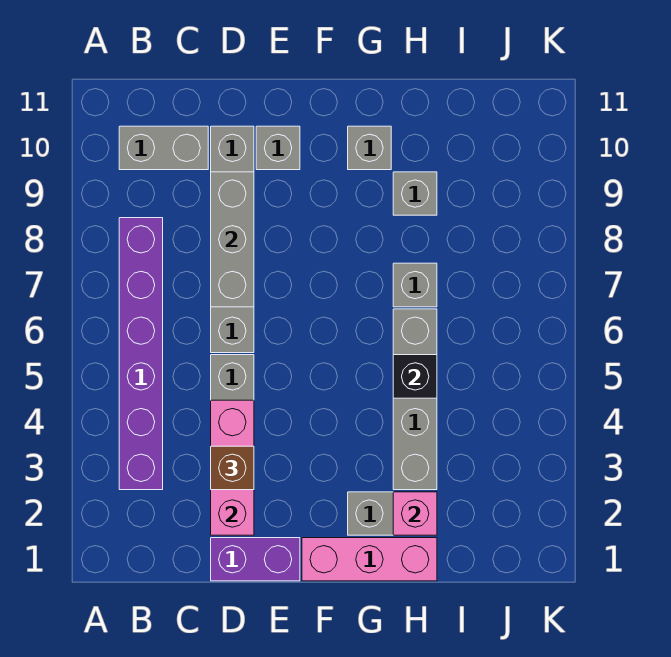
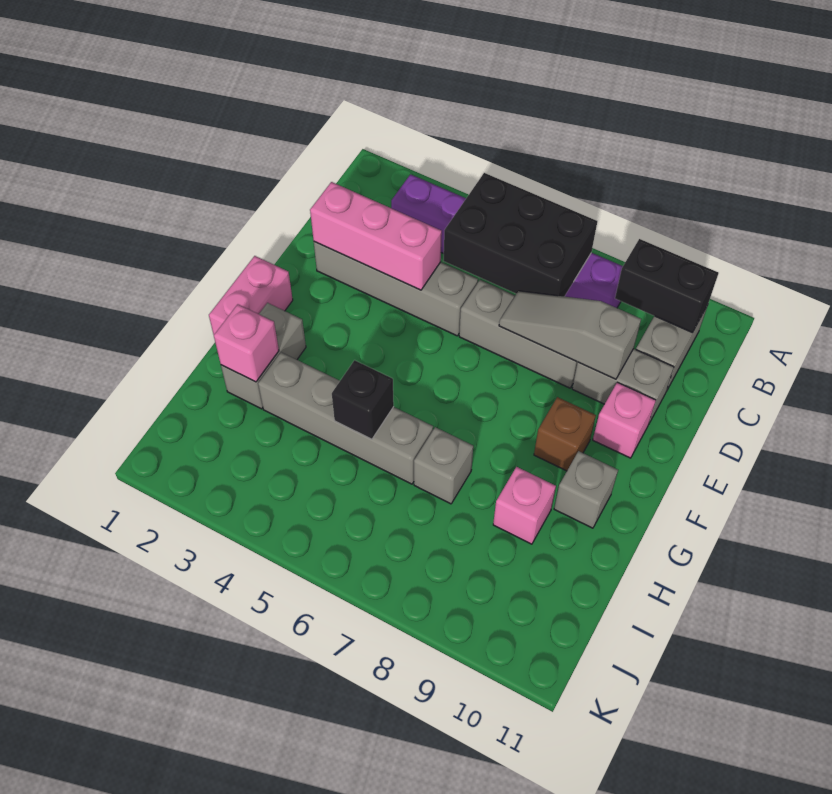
none -> black 2x3 brick [444,173,597,297]
none -> black 1x2 brick [615,239,718,333]
purple 1x2 brick [211,538,300,581] -> none
brown 1x1 brick [211,446,254,490] -> brown 1x1 brick moved to [534,397,596,471]
grey 1x3 brick [211,172,254,307] -> grey 1x3 slope [499,291,641,379]
grey 1x1 brick [256,126,300,170] -> pink 1x1 brick [593,382,656,458]
pink 1x3 brick [302,538,437,581] -> pink 1x2 brick [209,256,293,335]
grey 1x1 brick [393,172,437,215] -> pink 1x1 brick [493,467,556,544]

